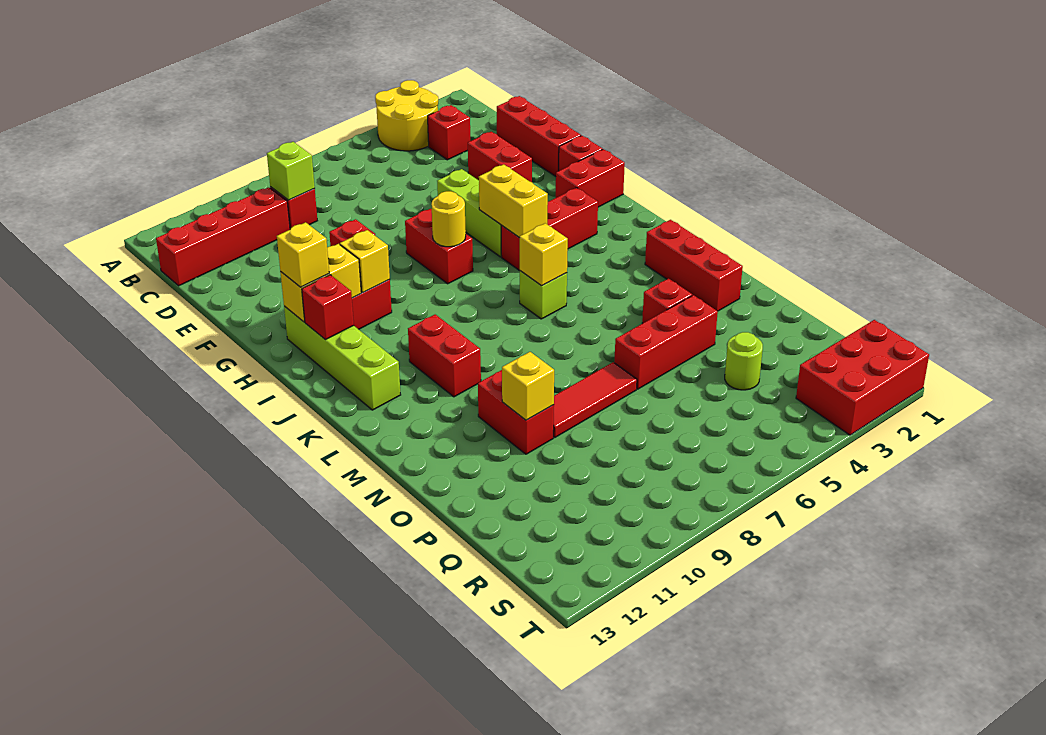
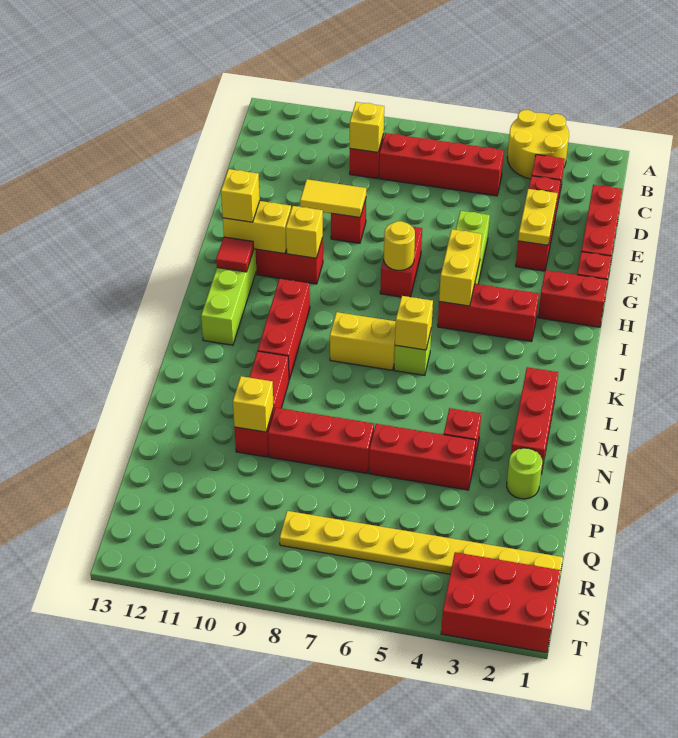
lime 1x1 brick [267,142,315,200] -> yellow 1x1 brick [350,102,384,152]
red 1x4 brick [156,187,290,286] -> red 1x4 brick moved to [379,133,504,196]
red 1x2 brick [468,132,532,182] -> red 1x3 brick [516,176,561,271]
none -> yellow 1x2 plate [518,189,557,245]
none -> yellow 1x2 tile [300,179,366,217]
red 1x1 brick [302,275,354,340] -> red 1x1 tile [216,237,254,272]
none -> yellow 1x2 brick [330,312,396,370]
red 1x2 brick [408,314,481,397] -> red 1x3 brick [258,278,310,380]
red 1x2 brick [478,370,554,454] -> red 1x3 brick [234,351,289,457]
red 1x3 tile [553,362,637,437] -> red 1x3 brick [268,408,374,473]
lime 1x1 round brick [725,332,763,390] -> lime 1x1 round brick moved to [507,448,542,499]
none -> yellow 1x8 plate [280,511,563,574]

